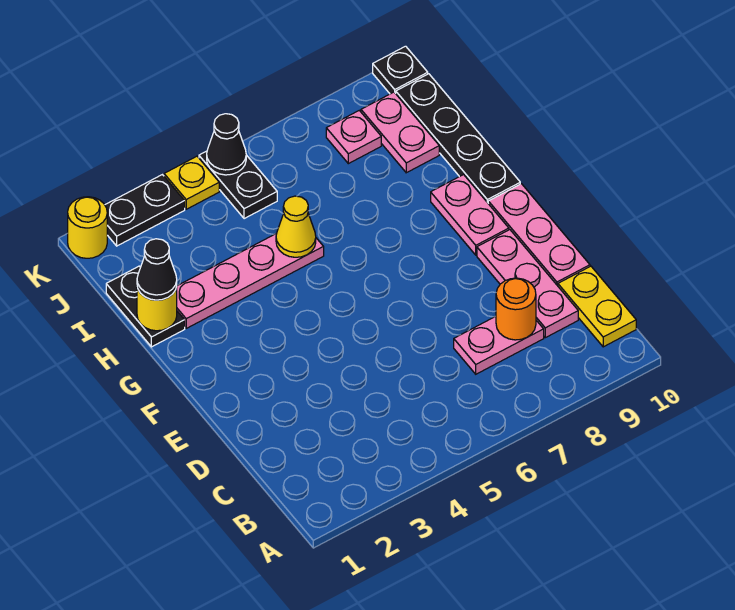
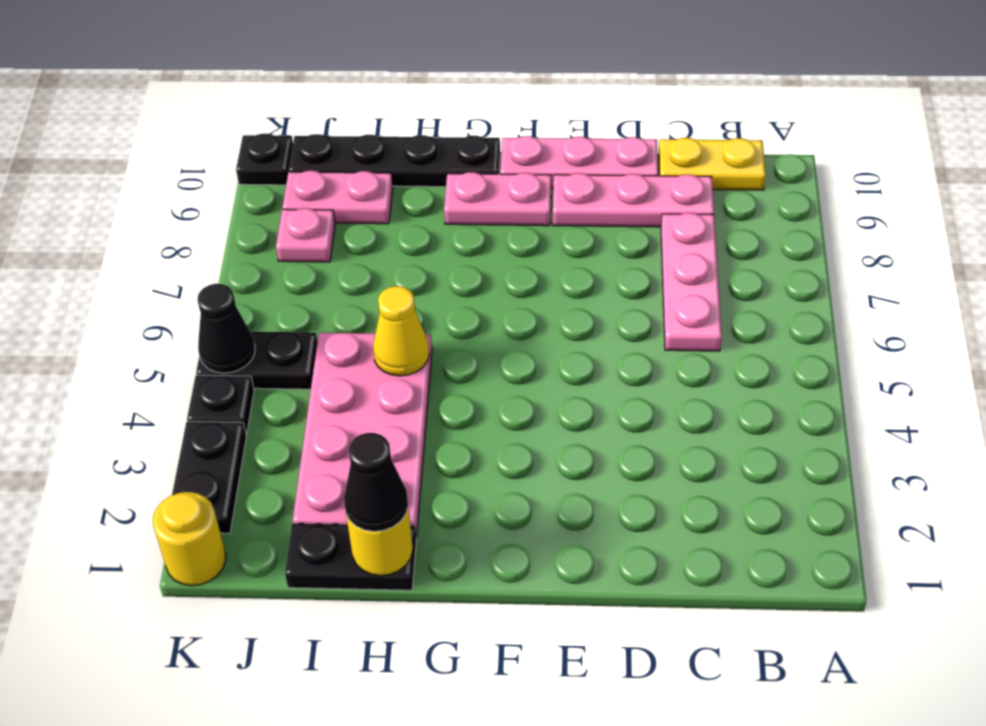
pink 1x2 plate [454,316,544,374] -> pink 1x3 plate [661,213,722,351]
orange 1x1 round brick [496,278,536,340] -> none
pink 1x4 plate [177,233,324,328] -> pink 2x4 plate [293,333,432,537]
yellow 1x1 plate [164,156,219,209] -> black 1x1 plate [187,375,254,435]

